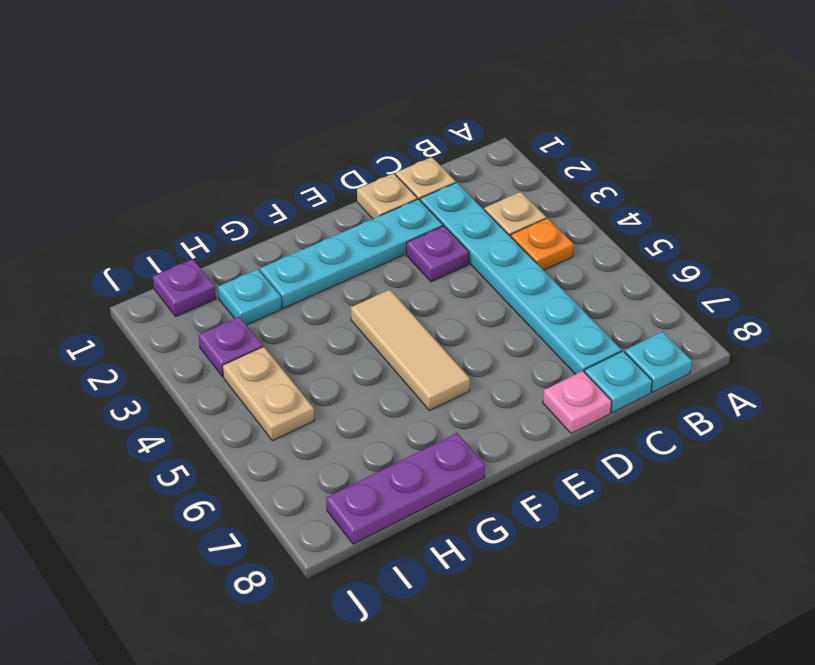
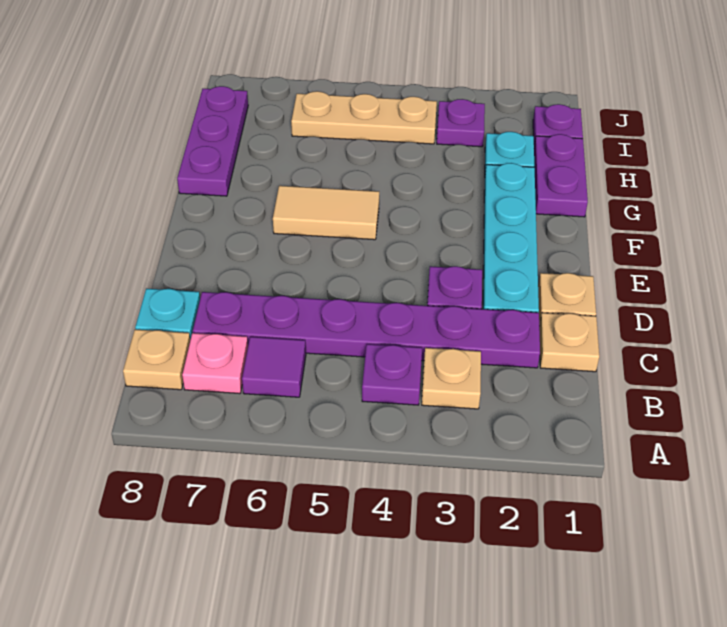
orange 1x1 plate [511,218,574,270] -> purple 1x1 plate [362,344,422,405]
none -> purple 1x1 tile [242,337,306,397]
cyan 1x1 plate [625,332,692,392] -> tan 1x1 plate [123,329,190,390]
cyan 1x6 plate [420,183,622,374] -> purple 1x6 plate [193,292,540,368]
pink 1x1 plate [543,371,612,434] -> pink 1x1 plate moved to [182,333,248,394]
tan 1x3 tile [351,290,470,411] -> tan 1x2 tile [273,186,379,240]
none -> purple 1x2 plate [534,134,588,217]
tan 1x2 plate [222,347,314,441] -> tan 1x3 plate [291,91,437,144]

